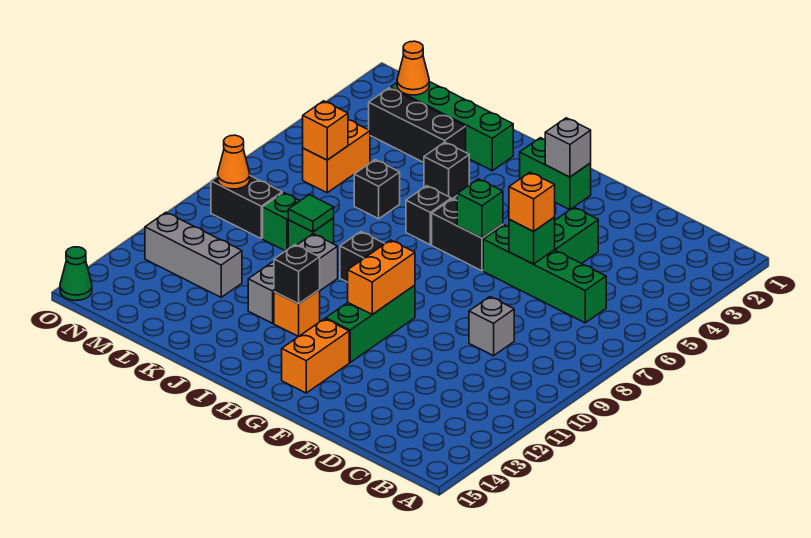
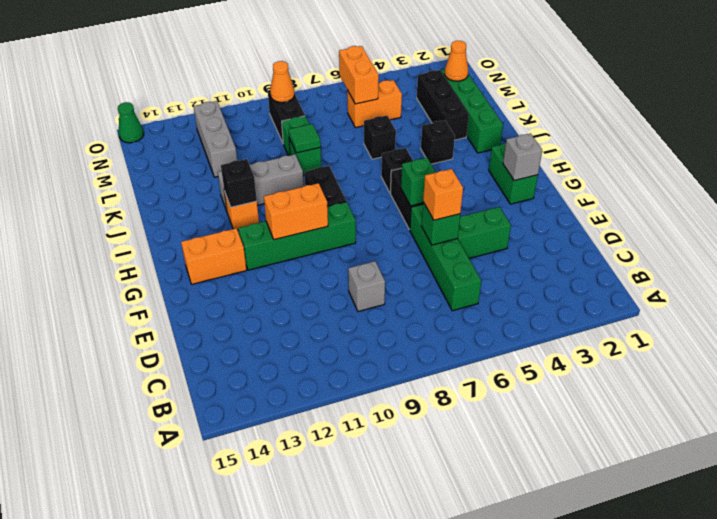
green 1x3 brick [326,285,415,362] -> green 1x4 brick [238,202,356,270]
orange 1x1 brick [303,101,348,160] -> orange 1x2 brick [339,46,379,104]

